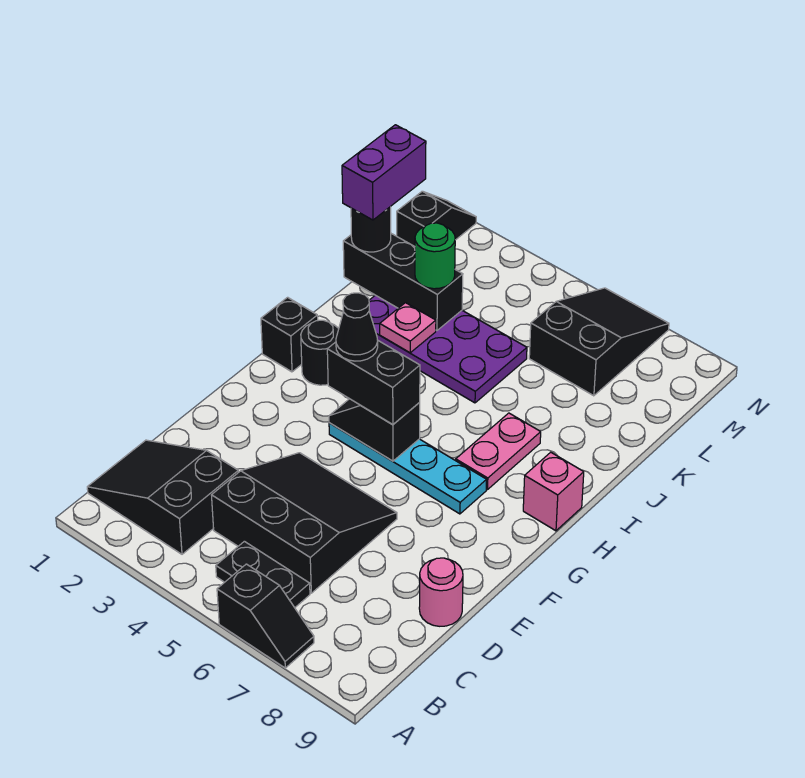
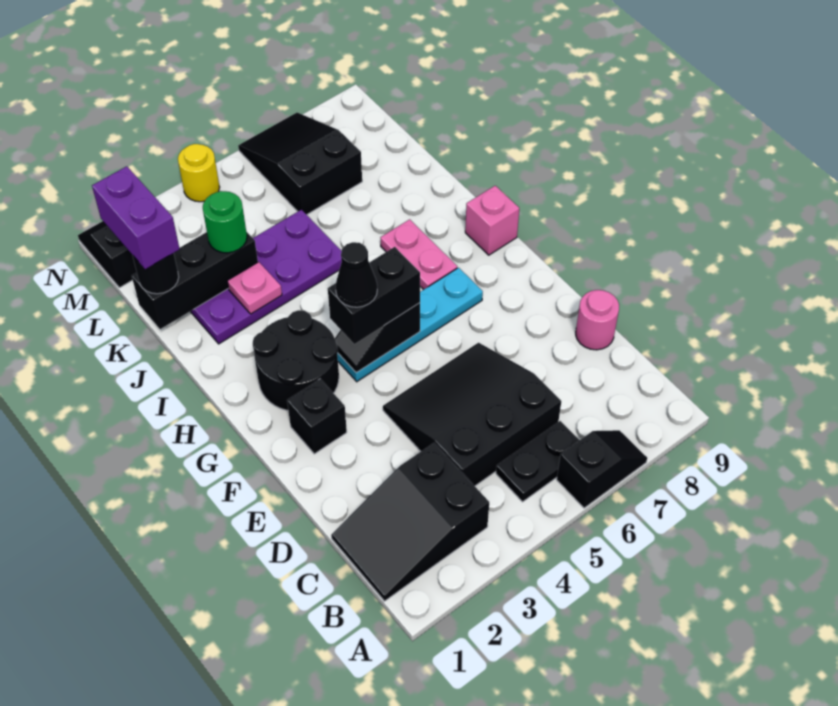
black 1x1 brick [261,297,318,372] -> black 1x1 brick moved to [287,379,347,454]
black 1x1 round brick [301,320,339,385] -> black 2x2 round brick [253,310,339,410]
none -> yellow 1x1 round brick [178,144,220,202]

